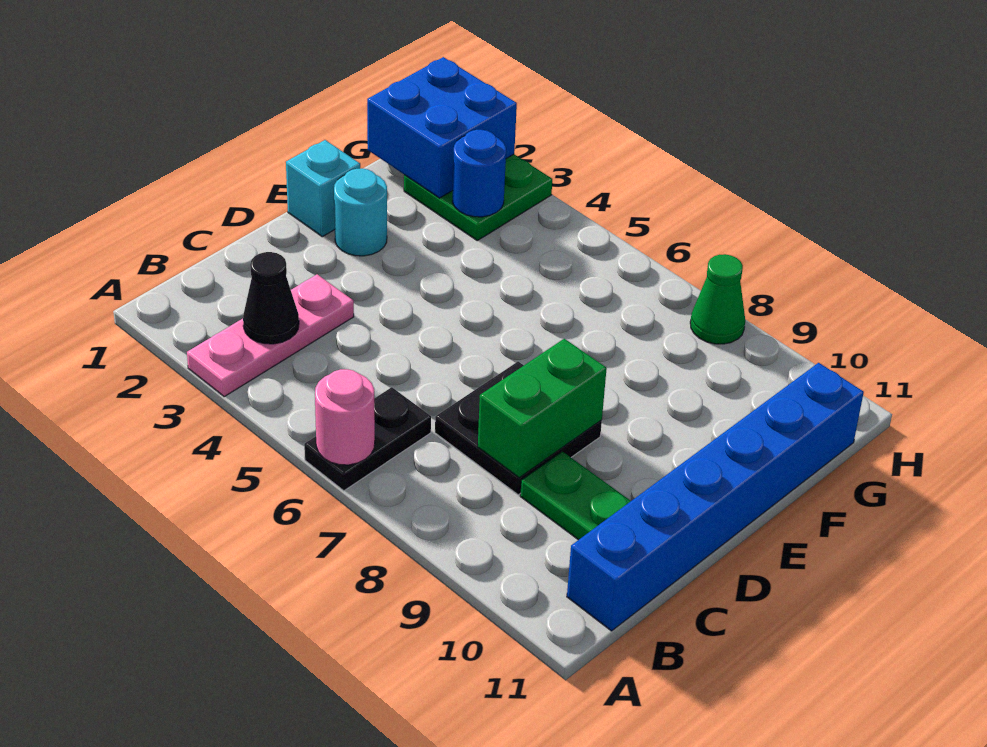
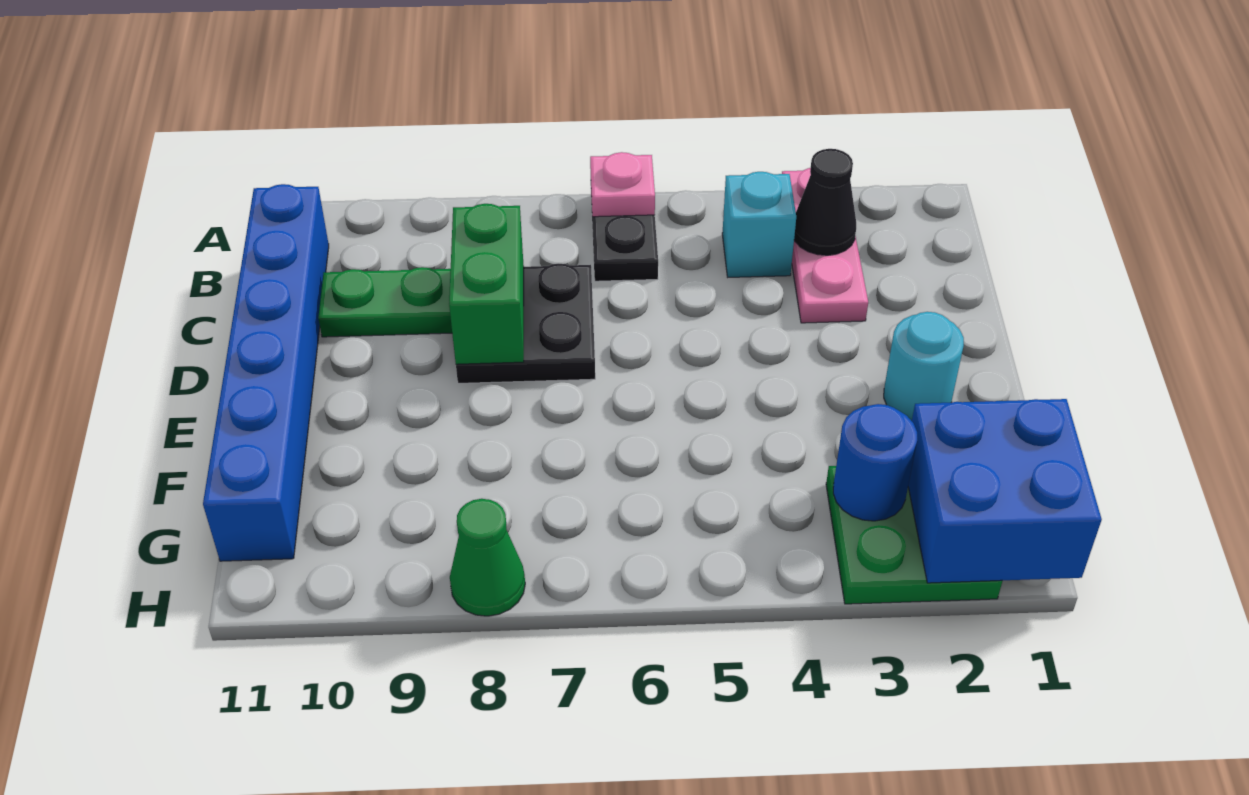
pink 1x1 round brick [315,369,375,465] -> pink 1x1 plate [590,152,655,217]
cyan 1x1 brick [286,140,360,237] -> cyan 1x1 brick moved to [722,172,796,277]

